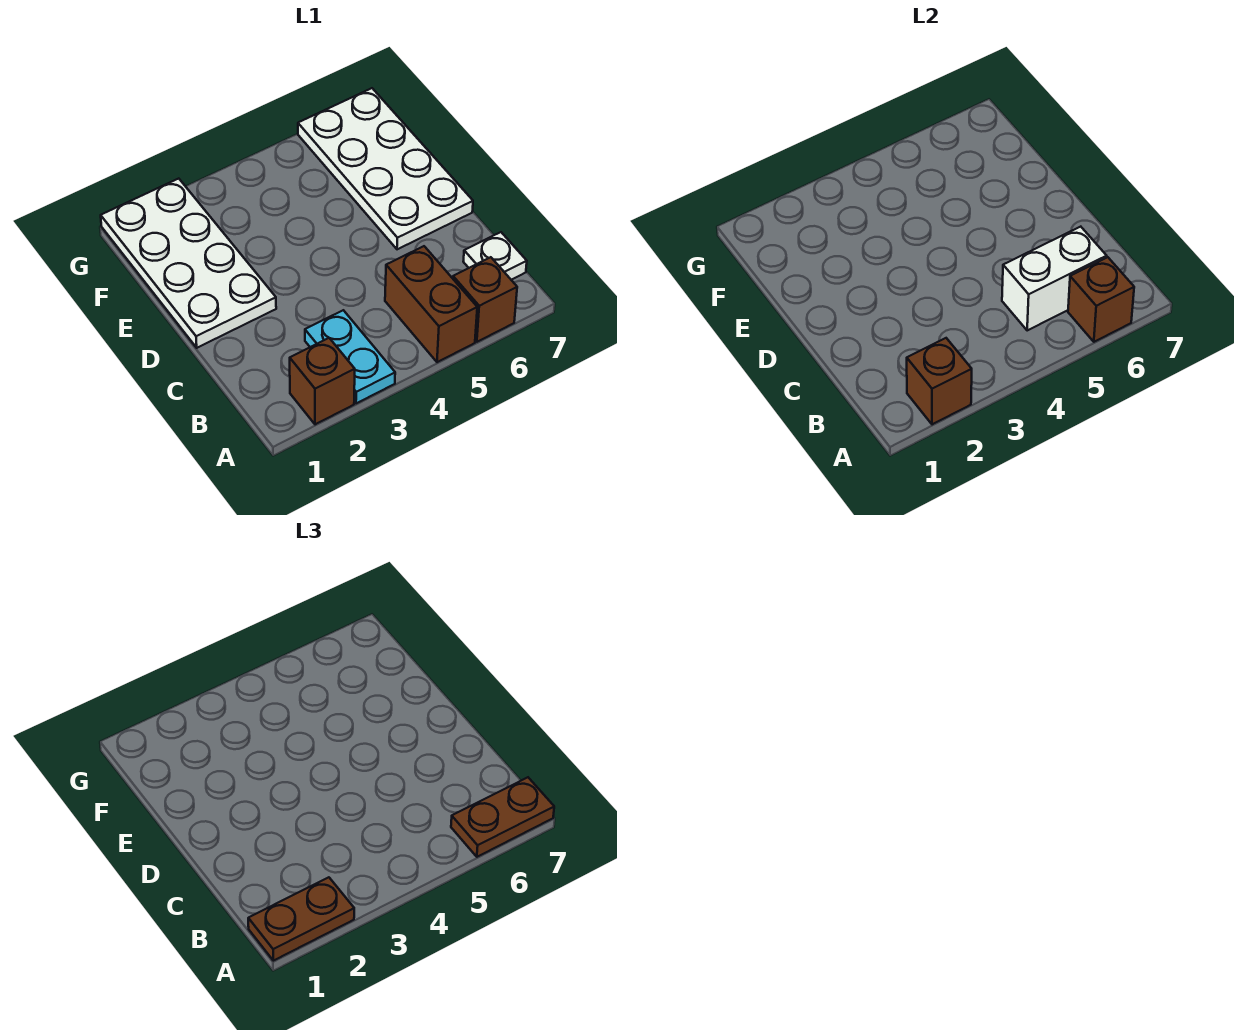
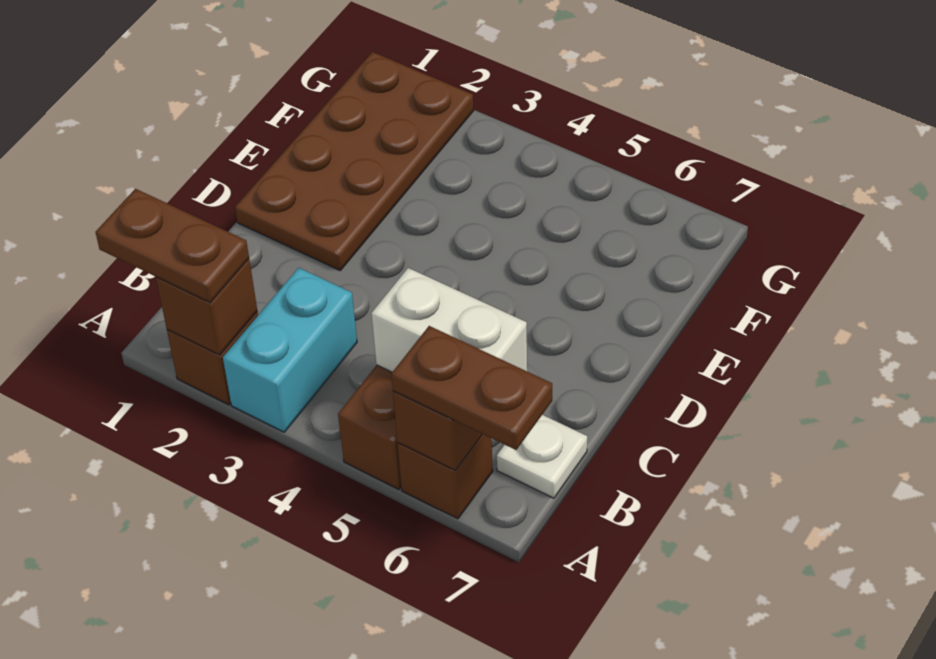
cyan 1x2 plate [305,310,395,403] -> cyan 1x2 brick [223,268,357,432]
white 2x4 plate [101,179,276,348] -> brown 2x4 plate [235,52,474,270]
white 2x4 plate [298,88,473,249] -> none

